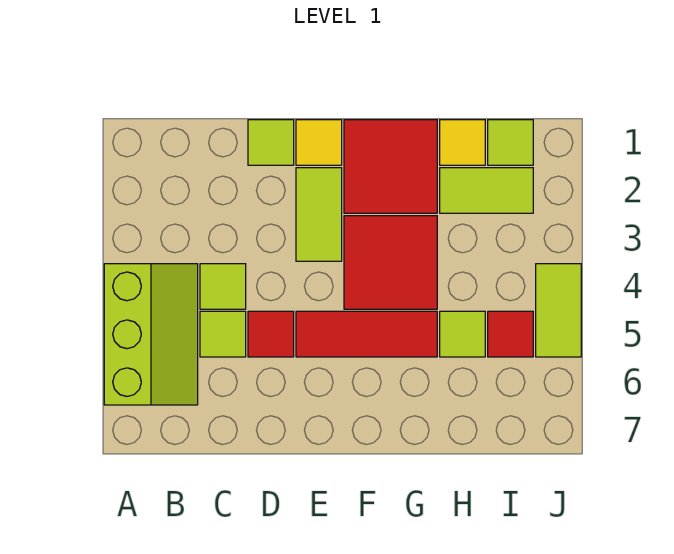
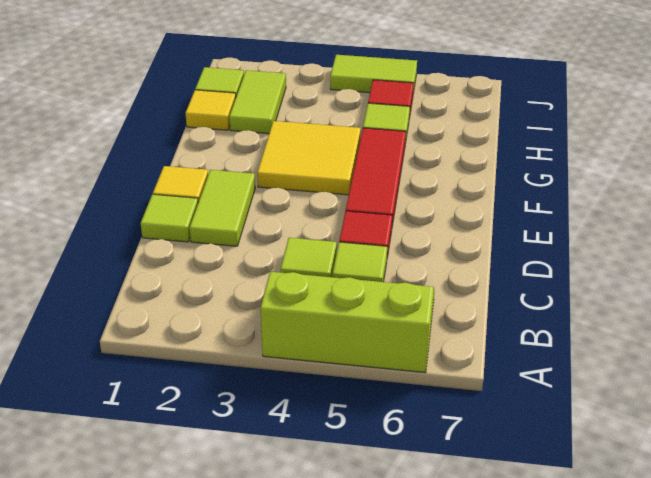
lime 1x2 tile [296,168,342,261] -> lime 1x2 tile turned to [190,170,255,246]
red 2x2 tile [344,120,437,213] -> none
red 2x2 tile [344,216,437,309] -> yellow 2x2 tile [257,121,361,195]

